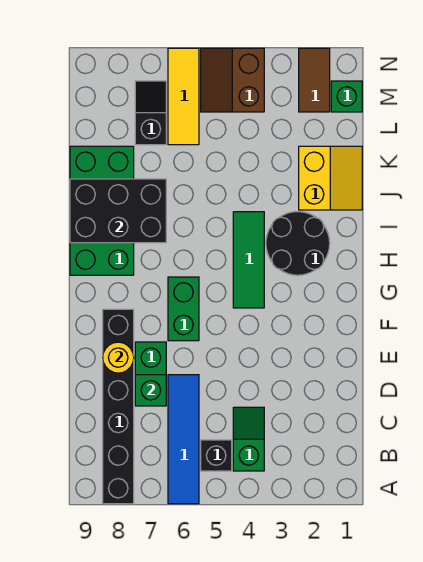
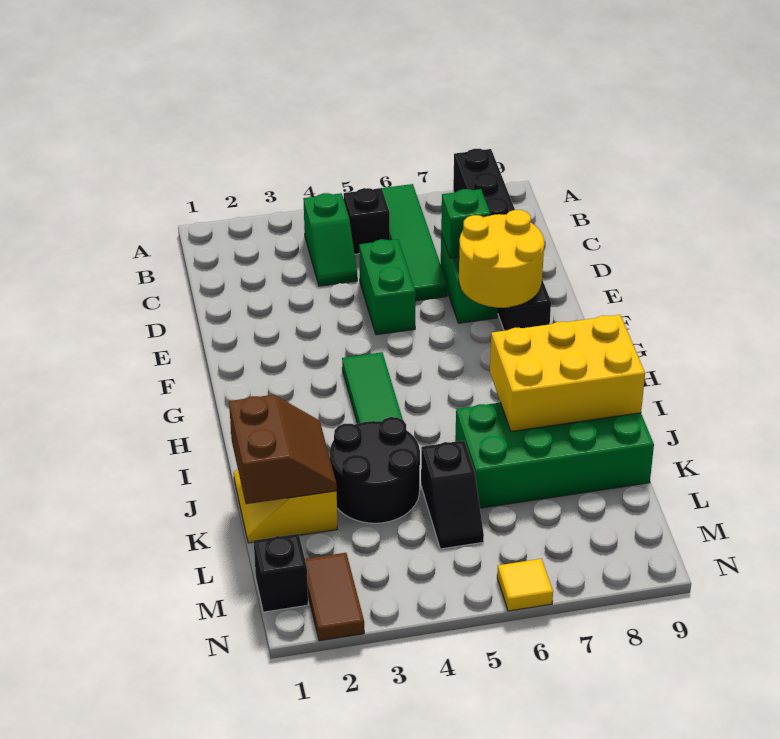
blue 1x4 tile [168,375,199,504] -> green 1x4 tile [378,184,447,301]
yellow 1x1 round brick [103,342,134,373] -> yellow 2x2 round brick [459,210,544,308]
green 1x2 brick [168,277,199,341] -> green 1x2 brick moved to [359,239,416,335]
black 2x2 round brick [266,212,330,275] -> black 2x2 round brick moved to [330,417,420,523]
green 2x4 brick [70,146,134,275] -> green 2x4 brick turned to [455,403,654,508]
black 2x3 brick [70,179,166,243] -> yellow 2x3 brick [490,315,645,432]
yellow 1x3 tile [168,48,199,145] -> yellow 1x1 tile [497,559,553,611]
black 1x2 slope [135,81,166,145] -> black 1x2 slope moved to [421,440,484,549]
green 1x1 brick [331,81,362,112] -> black 1x1 brick [254,534,308,612]
brown 2x2 slope [201,48,264,112] -> brown 2x2 slope moved to [229,395,337,504]

